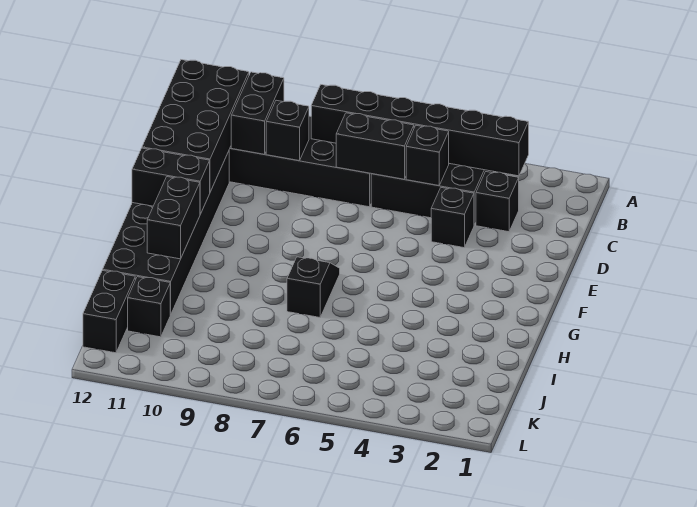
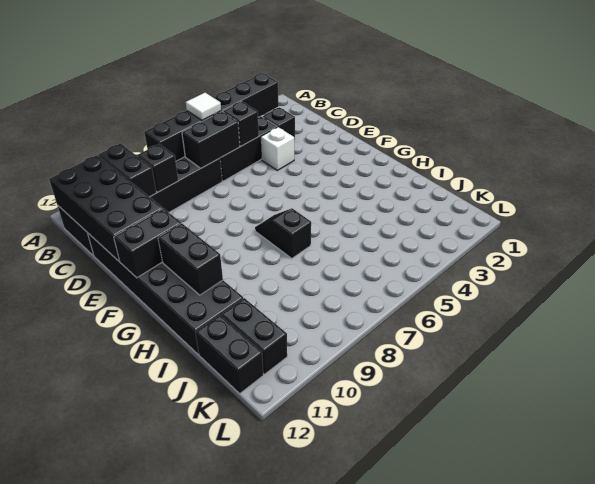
none -> white 1x1 tile [186,93,221,120]
black 1x1 brick [431,188,474,248] -> white 1x1 brick [261,127,294,170]
black 1x1 brick [128,277,171,337] -> black 1x2 brick [221,298,287,374]

